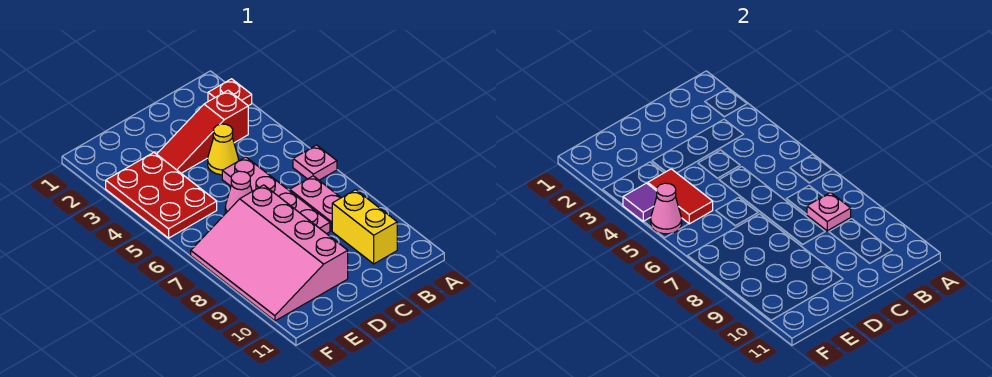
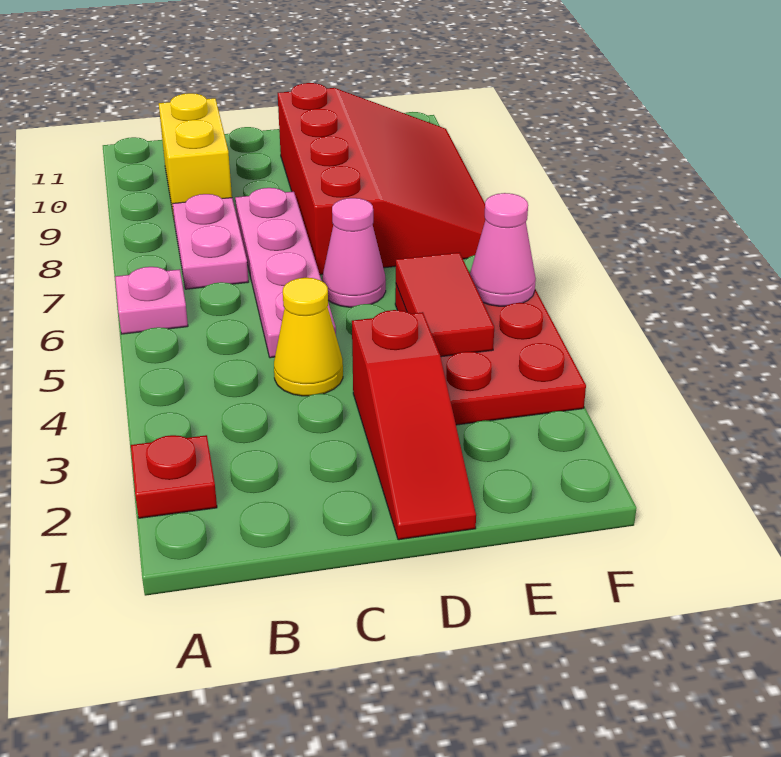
red 1x3 slope [157,90,248,173] -> red 1x3 slope turned to [352,310,476,540]
pink 1x1 plate [807,192,851,231] -> none
pink 3x4 slope [191,185,348,321] -> red 3x4 slope [278,83,485,275]
purple 1x1 tile [623,183,657,222] -> none

